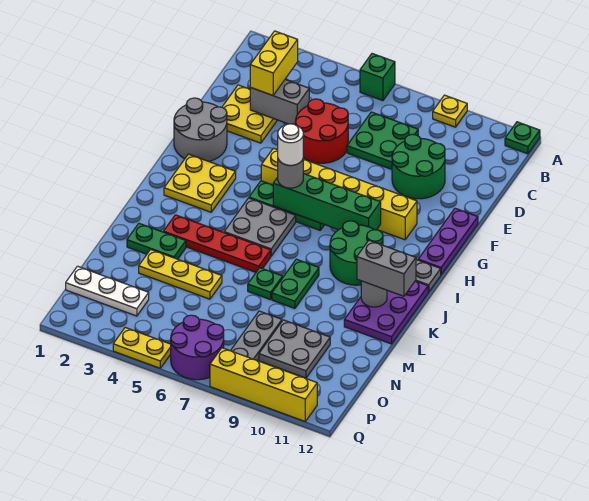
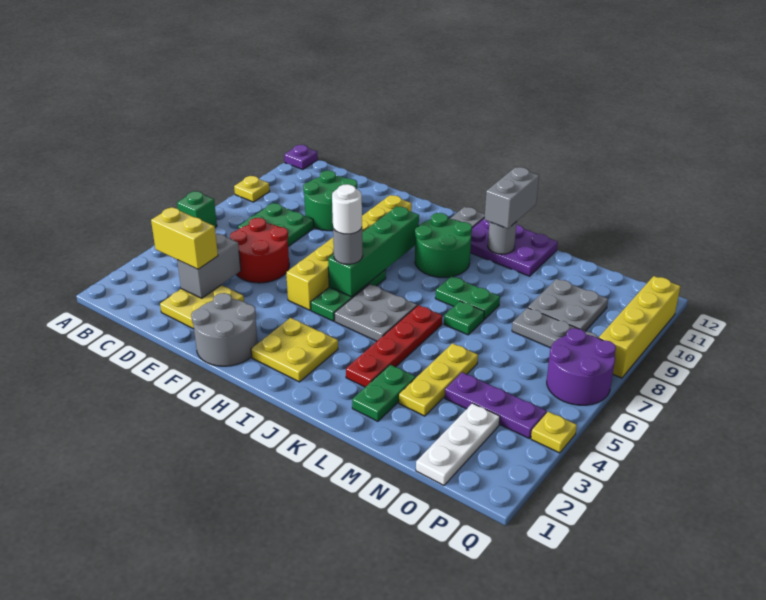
green 1x1 plate [505,122,540,154] -> purple 1x1 plate [284,145,318,170]
purple 1x3 plate [418,208,478,275] -> purple 1x3 plate moved to [445,372,547,438]
yellow 1x2 plate [113,328,171,368] -> yellow 1x1 plate [531,412,577,453]

